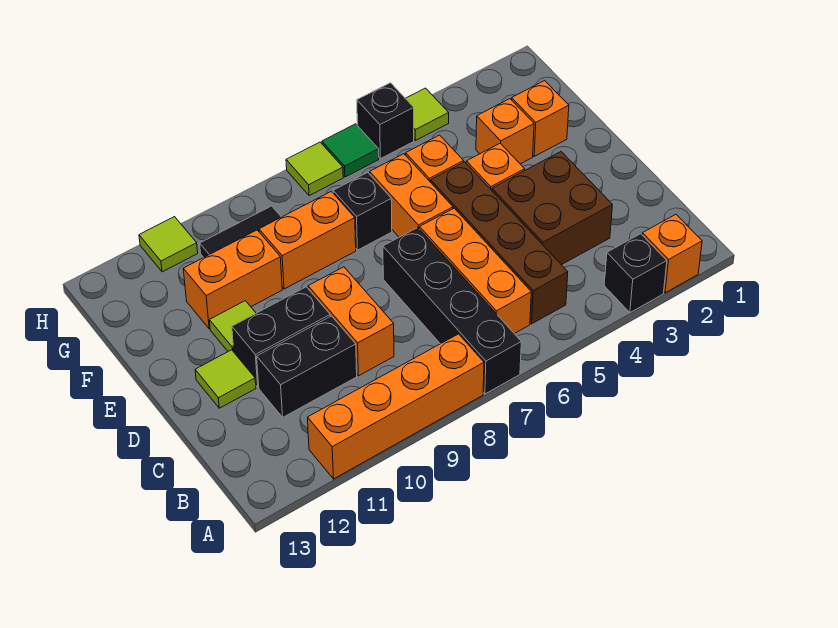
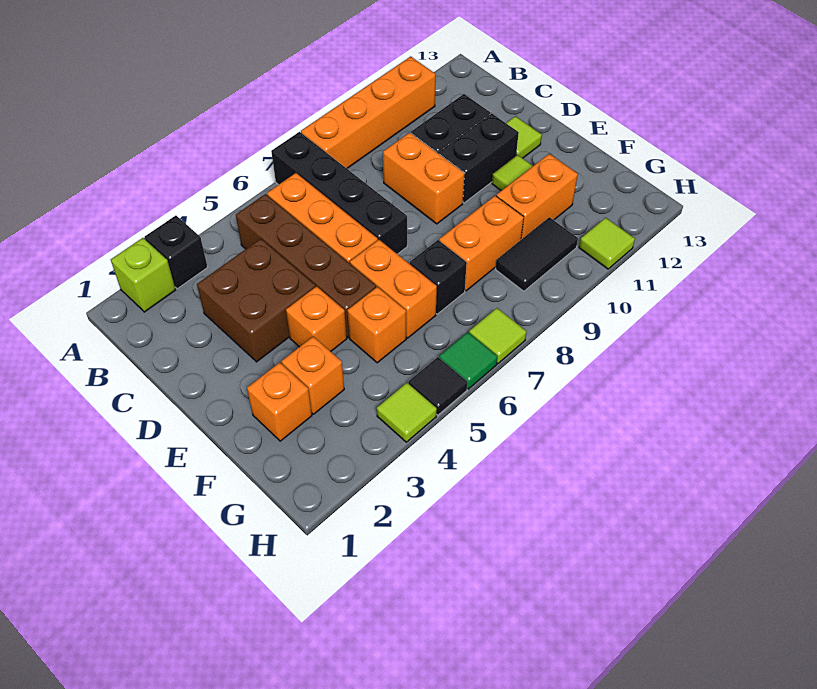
orange 1x1 brick [642,215,702,293] -> lime 1x1 brick [111,238,176,312]
black 1x1 brick [357,83,414,159] -> black 1x1 tile [408,357,467,415]

